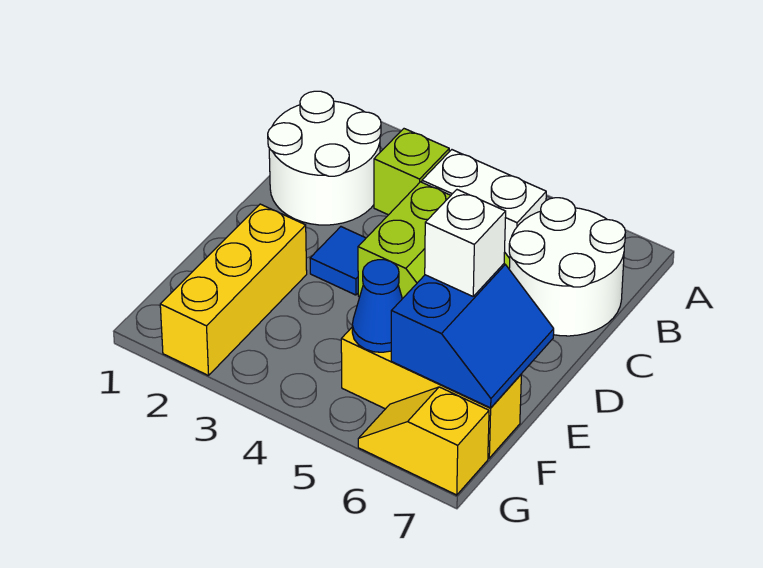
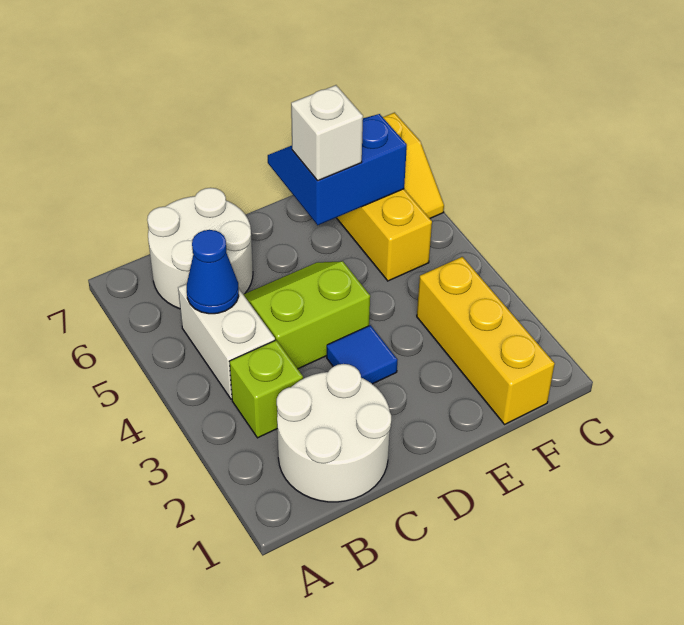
yellow 1x3 brick [160,204,307,376] -> yellow 1x3 brick turned to [417,257,555,424]
blue 1x1 cone [352,260,402,352] -> blue 1x1 cone moved to [187,230,239,314]

